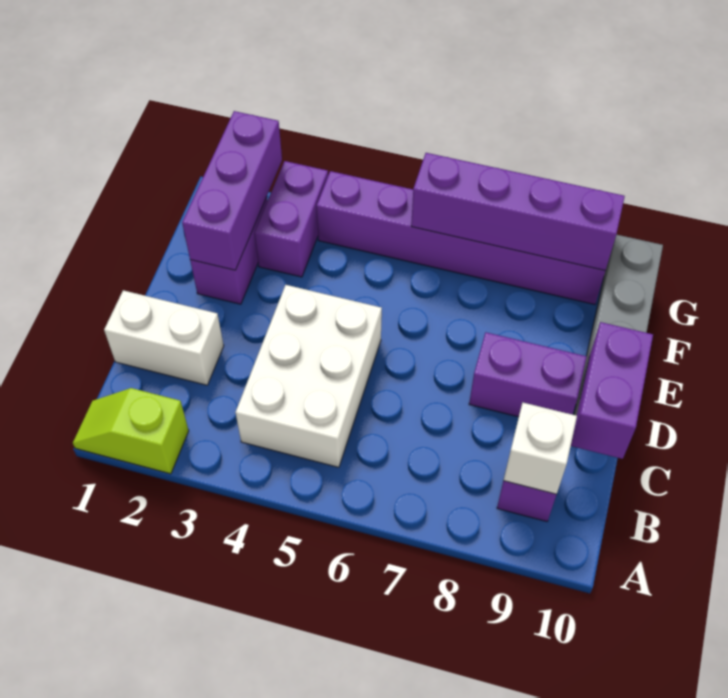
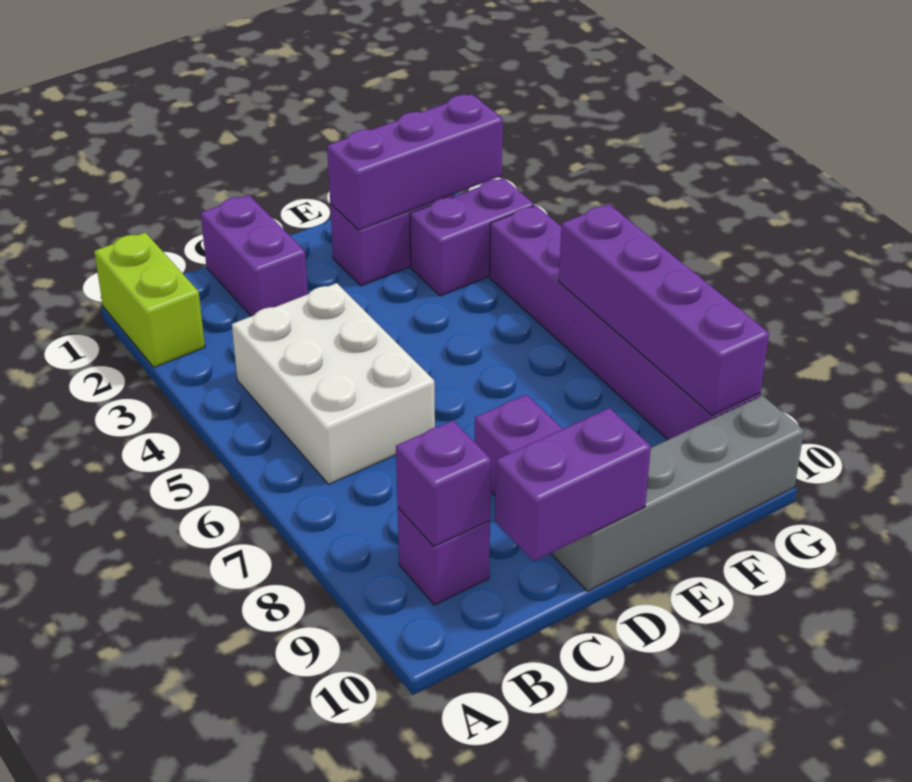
lime 1x2 slope [73,388,189,474] -> lime 1x2 brick [94,233,205,367]
white 2x3 brick [235,285,382,467] -> white 2x3 brick turned to [232,283,435,484]
white 1x1 brick [504,403,577,494] -> purple 1x1 brick [396,421,491,546]
white 1x2 brick [104,290,224,385] -> purple 1x2 brick [201,195,308,316]

